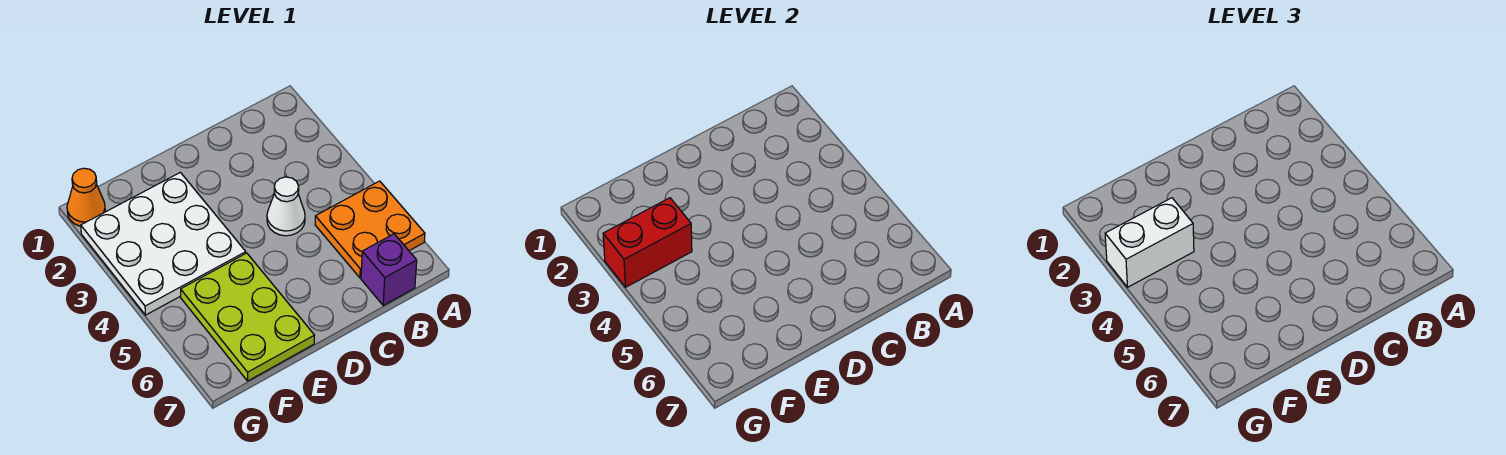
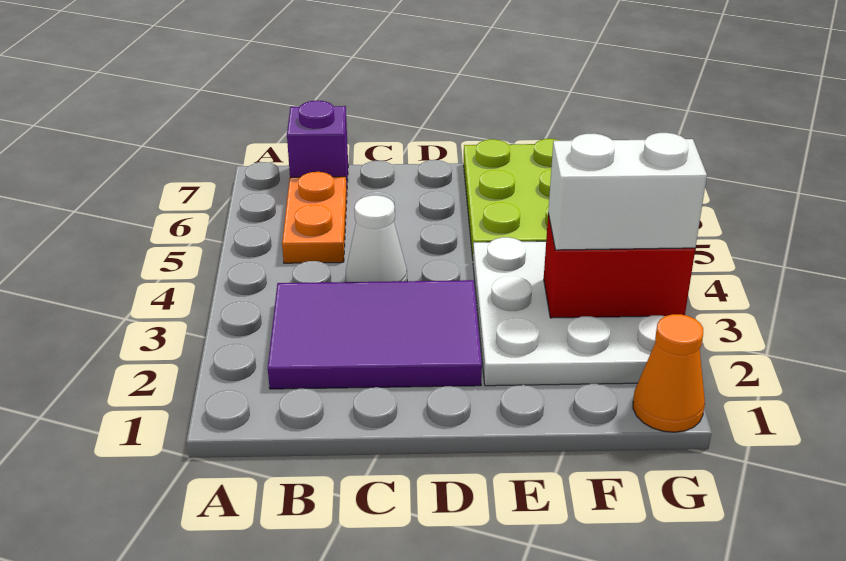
orange 2x2 plate [315,181,425,278] -> orange 1x2 plate [282,172,347,263]
none -> purple 2x3 tile [268,280,482,389]

